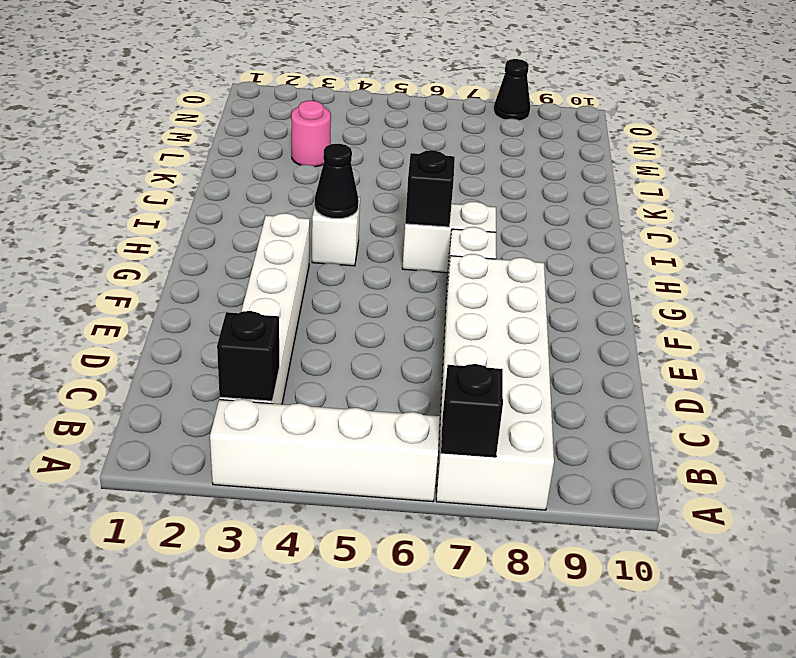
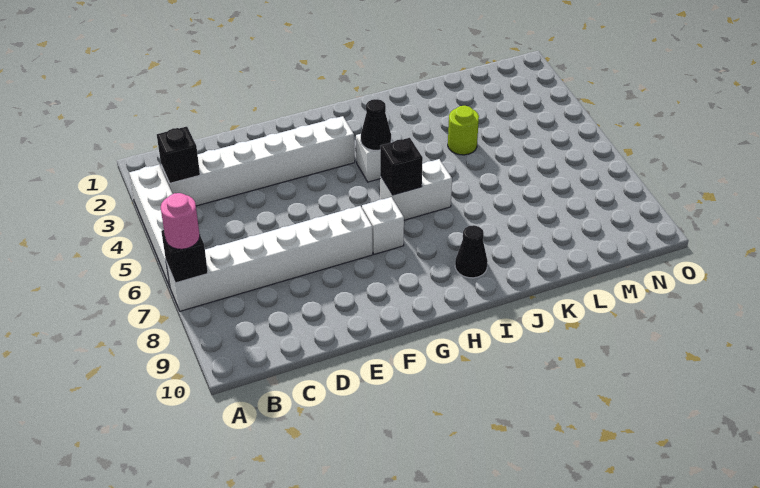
white 2x6 brick [436,254,554,510] -> white 1x6 brick [166,206,373,311]
white 1x2 brick [402,202,496,273] -> white 1x2 brick turned to [380,159,452,220]
none -> lime 1x1 round brick [448,106,479,155]
pink 1x1 round brick [291,100,331,167] -> pink 1x1 round brick moved to [161,193,200,249]
black 1x1 cone [494,59,530,121] -> black 1x1 cone moved to [455,225,488,278]

